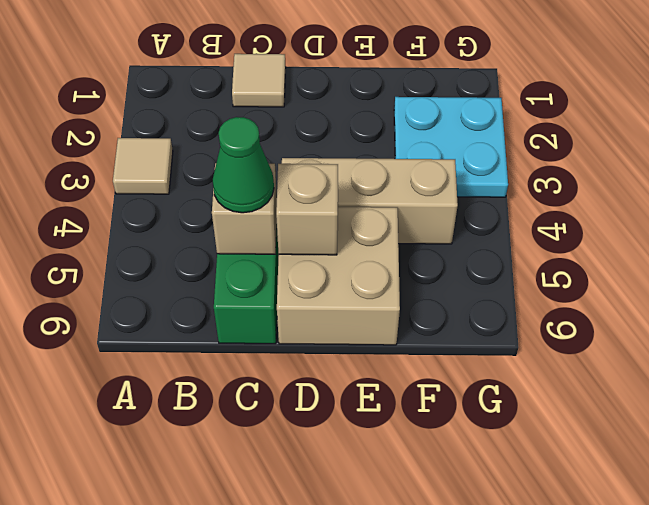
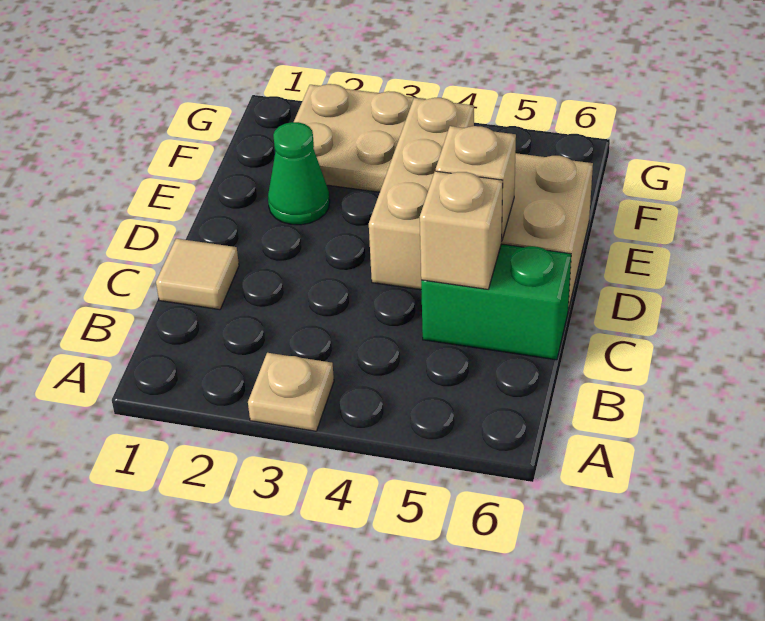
tan 1x1 tile [113,138,173,194] -> tan 1x1 plate [248,353,334,431]
green 1x1 cone [213,117,274,213] -> green 1x1 cone moved to [268,122,330,225]
cyan 2x2 plate [394,97,508,197] -> tan 2x2 plate [294,84,423,192]

